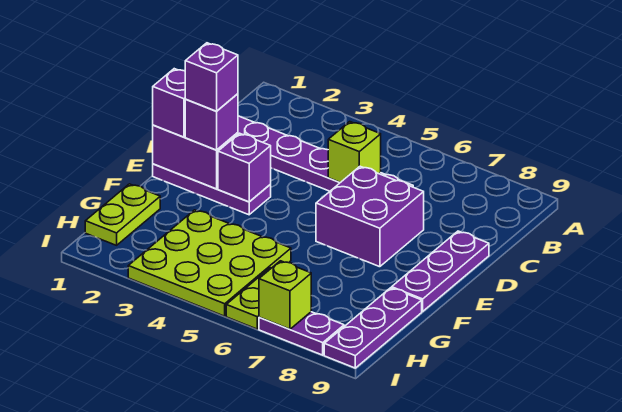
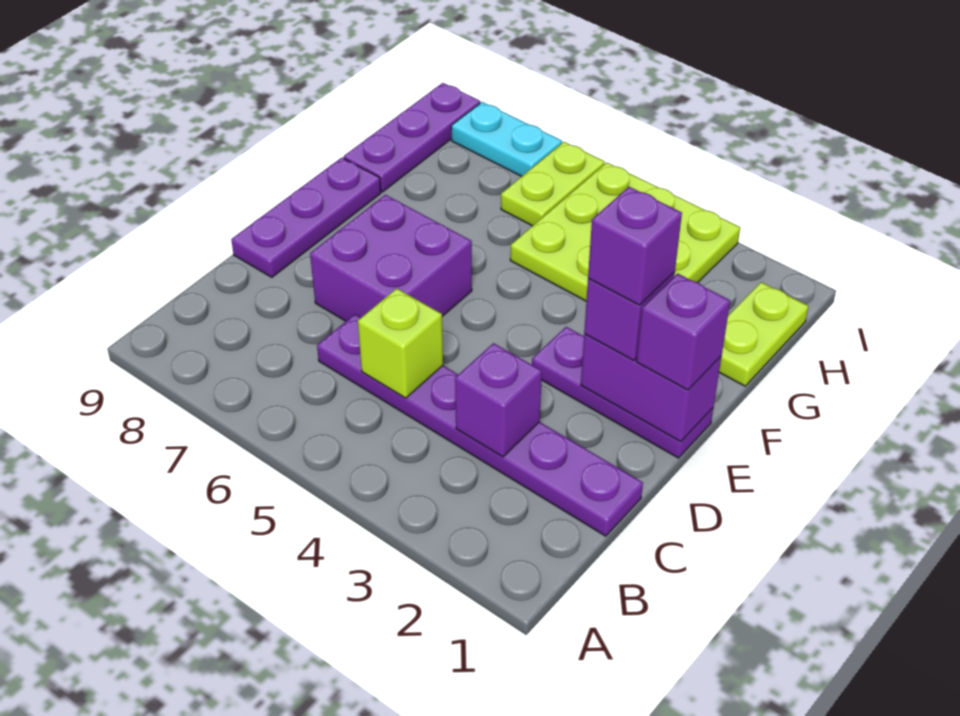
purple 1x1 brick [218,133,271,202] -> purple 1x1 brick moved to [455,343,542,457]
purple 1x2 plate [259,312,344,355] -> cyan 1x2 plate [451,102,562,176]
lime 1x1 brick [259,261,311,329] -> none

